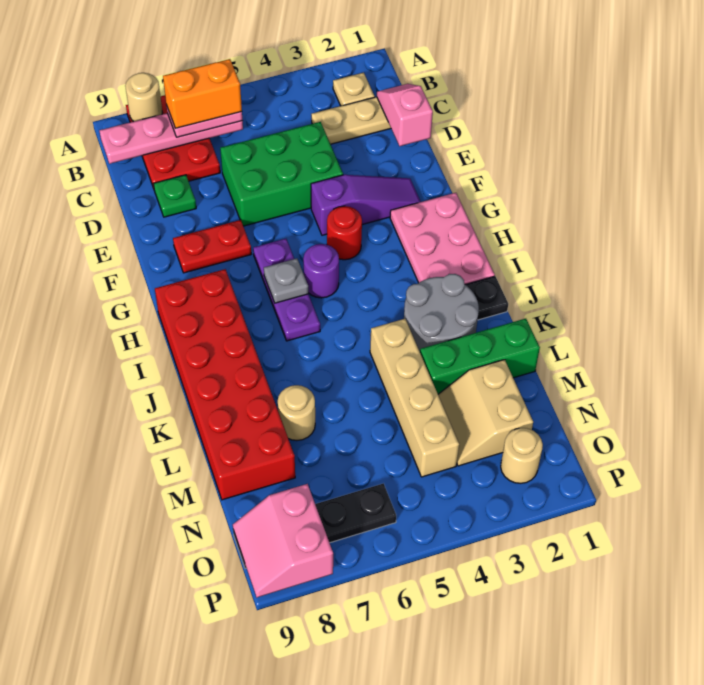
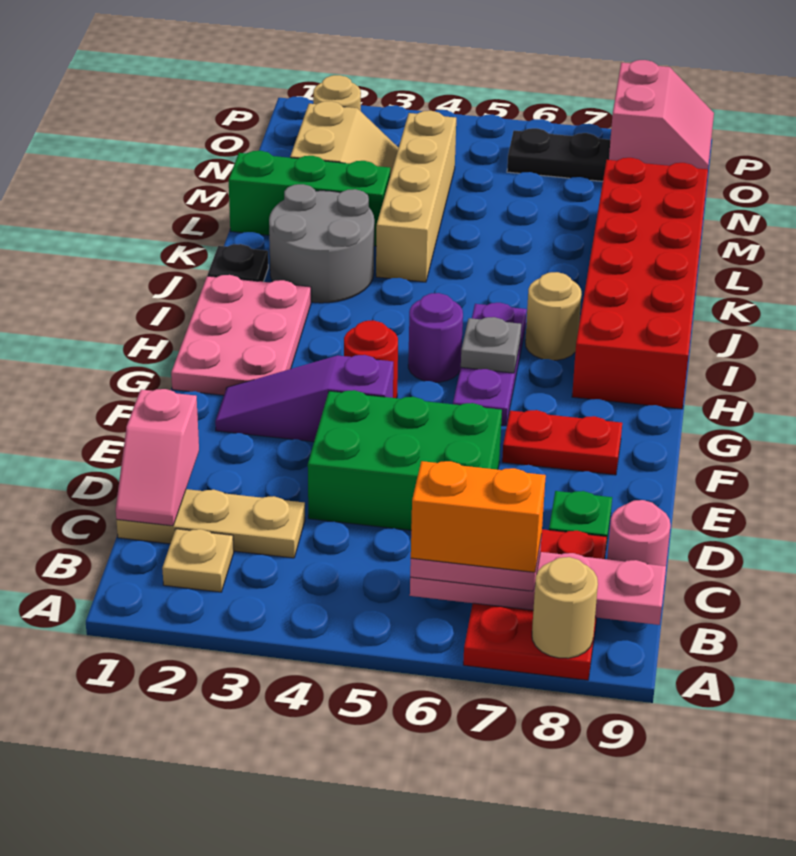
none -> pink 1x1 round brick [607,500,671,566]
tan 1x1 round brick [278,385,315,440] -> tan 1x1 round brick moved to [525,272,581,360]

